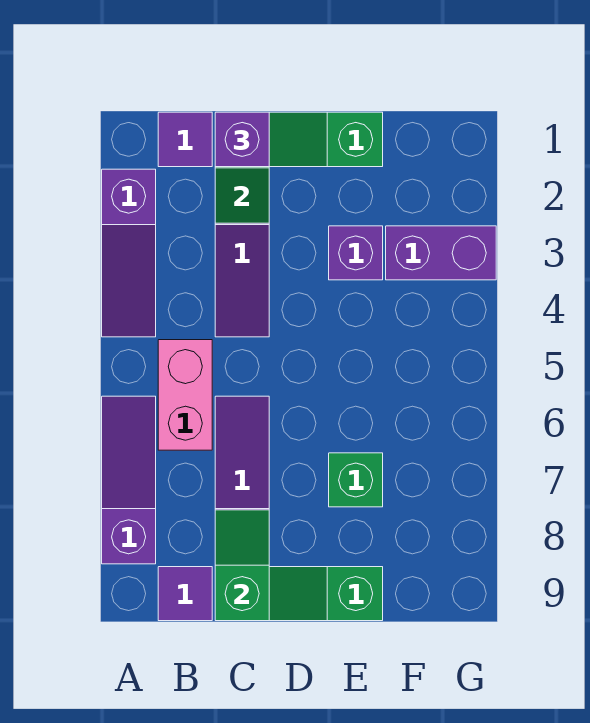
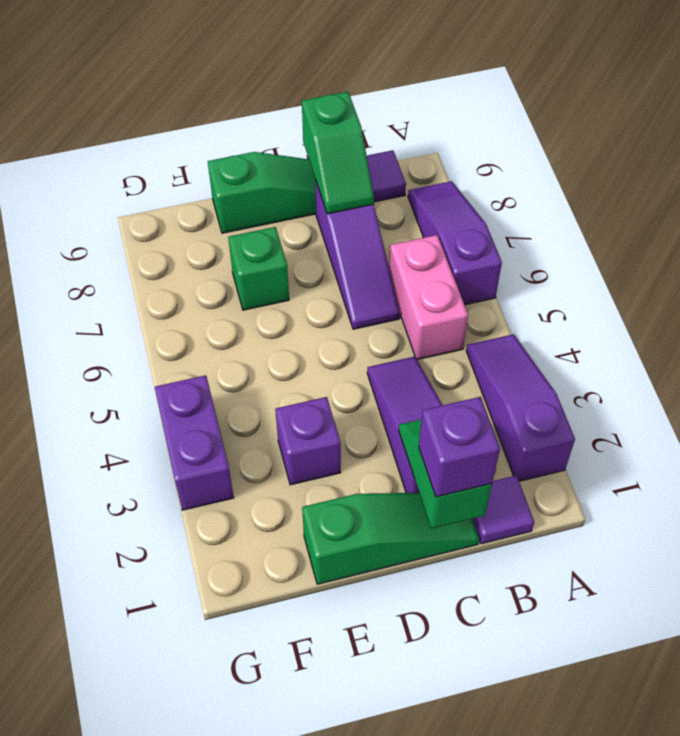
purple 1x3 slope [102,396,156,564] -> purple 1x3 slope turned to [408,181,502,305]
purple 1x2 brick [386,226,496,280] -> purple 1x2 brick turned to [155,375,234,510]

